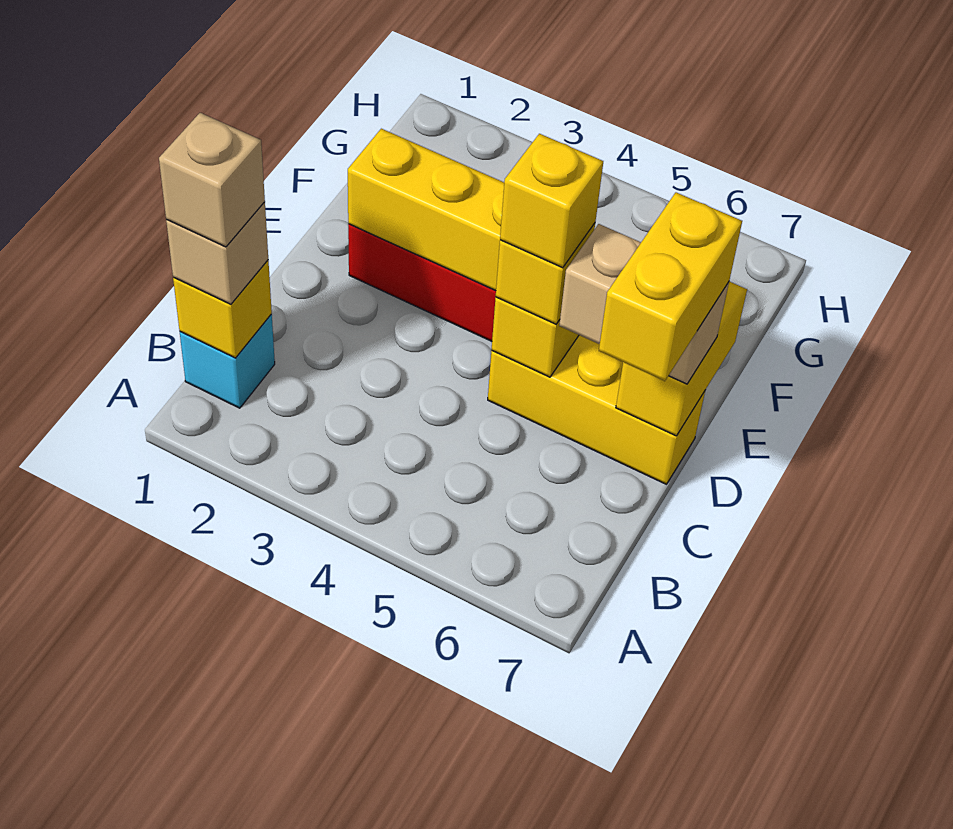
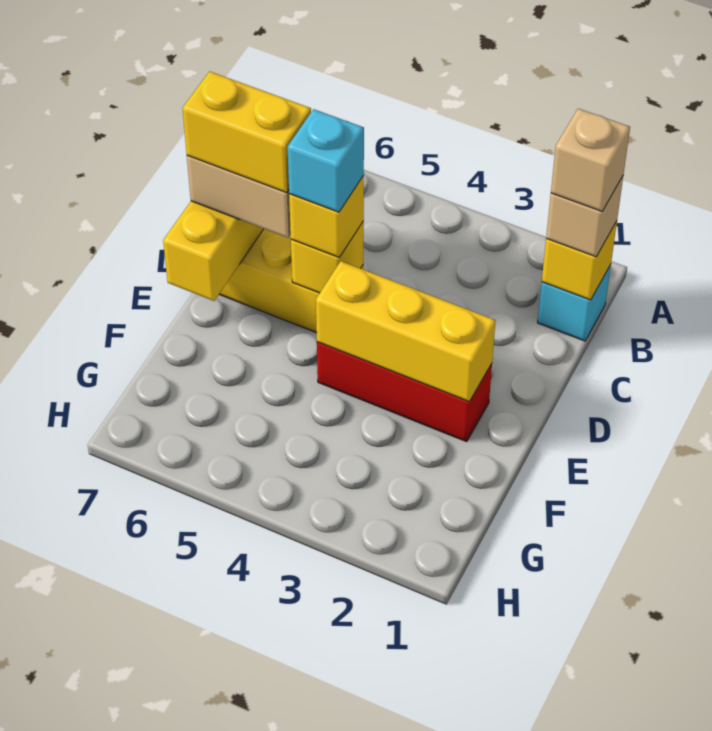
yellow 1x2 brick [599,192,742,381] -> yellow 1x2 brick turned to [183,71,311,193]
yellow 1x1 brick [500,134,603,268] -> cyan 1x1 brick [288,109,364,212]

